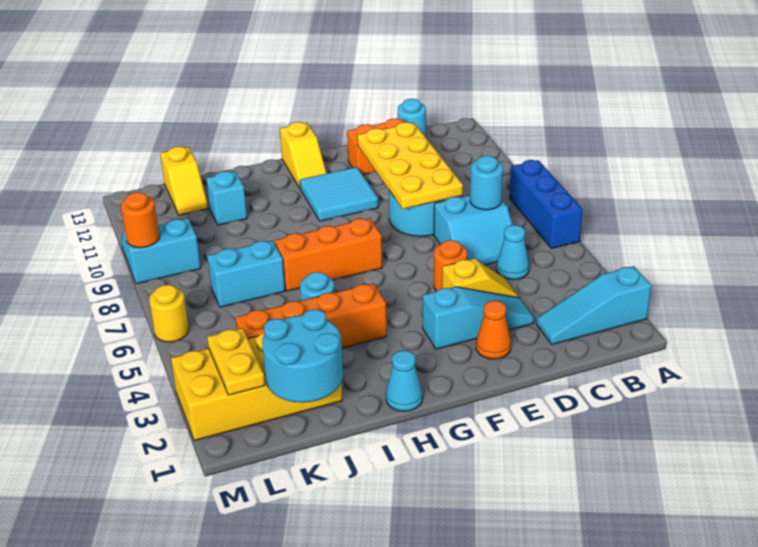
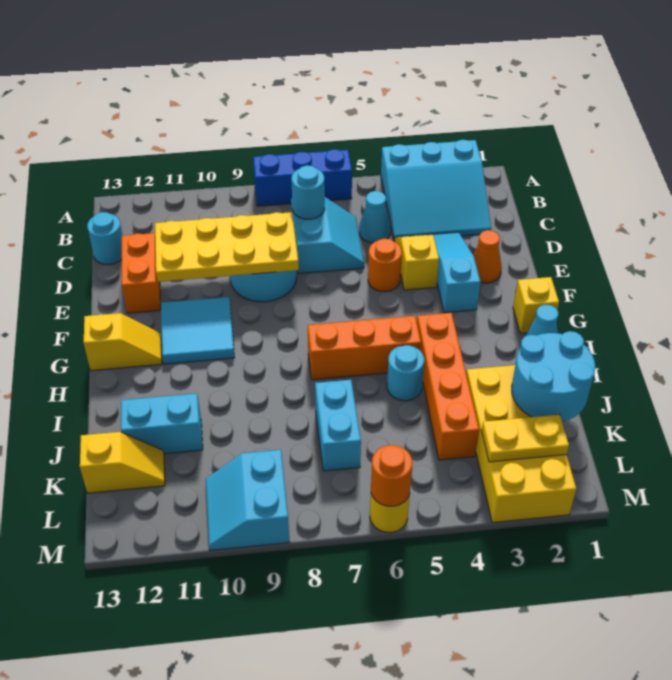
cyan 1x3 slope [536,266,651,344] -> cyan 3x3 slope [381,140,491,241]
none -> yellow 1x1 brick [513,277,559,333]
orange 1x3 brick [275,218,382,291] -> orange 1x3 brick turned to [308,316,421,380]
cyan 1x1 brick [206,171,247,225] -> cyan 1x2 brick [121,393,203,454]
orange 1x1 round brick [121,192,159,248] -> orange 1x1 round brick moved to [371,445,412,506]

